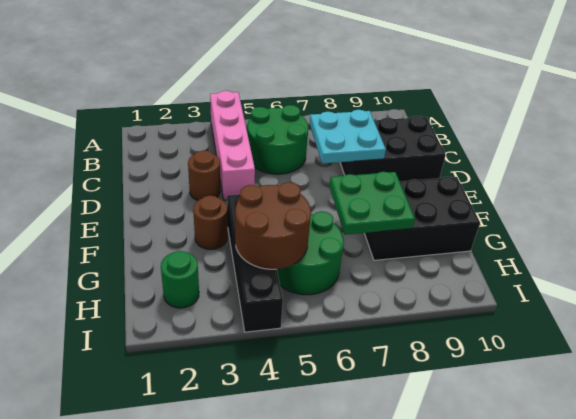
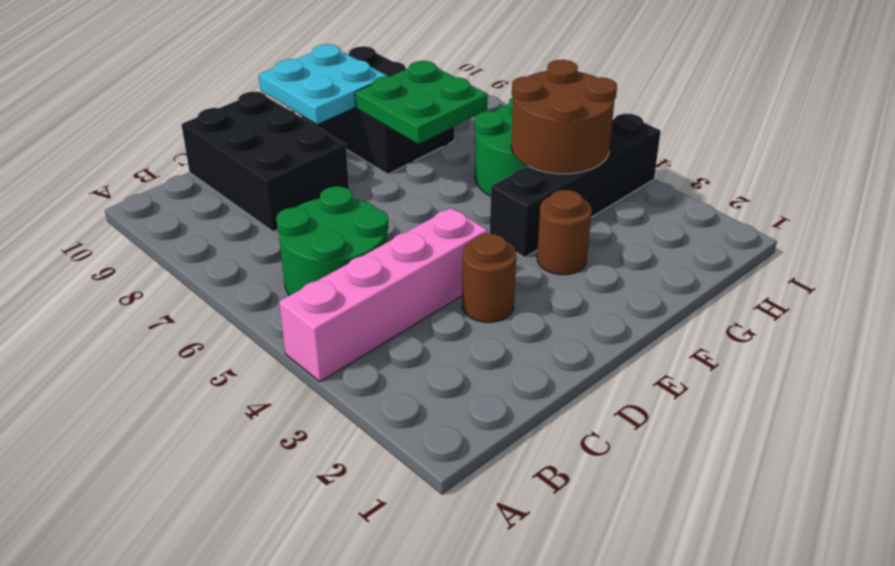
cyan 2x2 plate [310,110,386,164] -> cyan 2x2 plate moved to [259,44,387,124]
green 1x1 round brick [161,251,199,308] -> none

